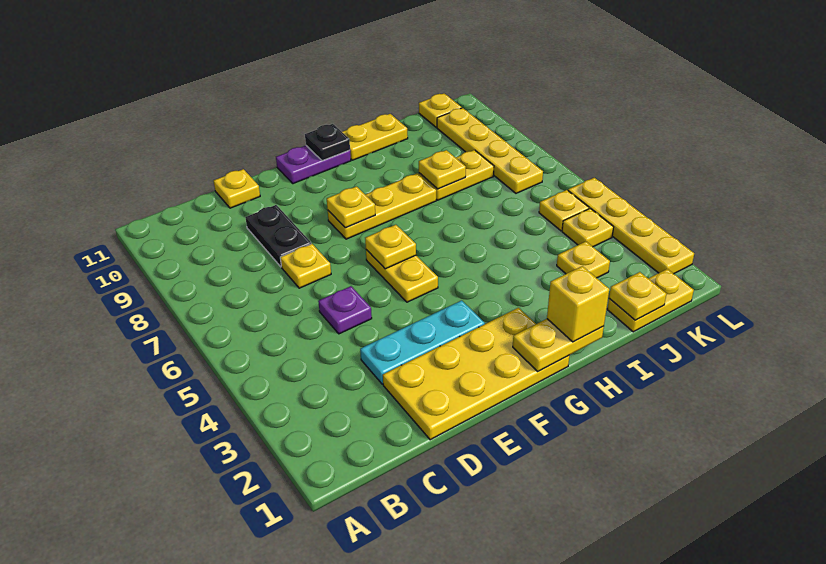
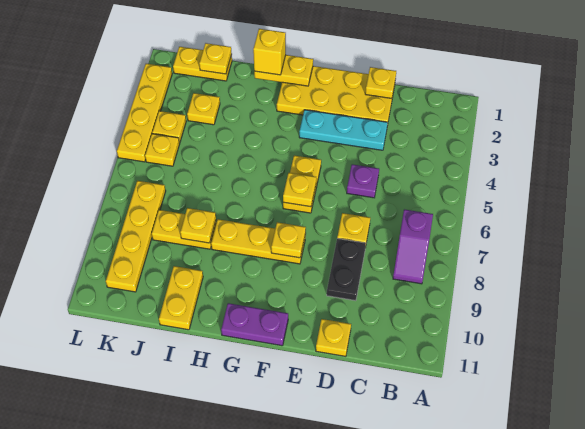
none -> purple 1x2 slope [393,209,433,284]
black 1x1 plate [305,124,350,161] -> none
yellow 1x2 plate [342,114,408,160] -> yellow 1x2 plate turned to [159,266,203,330]
yellow 1x1 plate [419,93,462,127] -> yellow 1x1 plate moved to [365,67,396,98]

